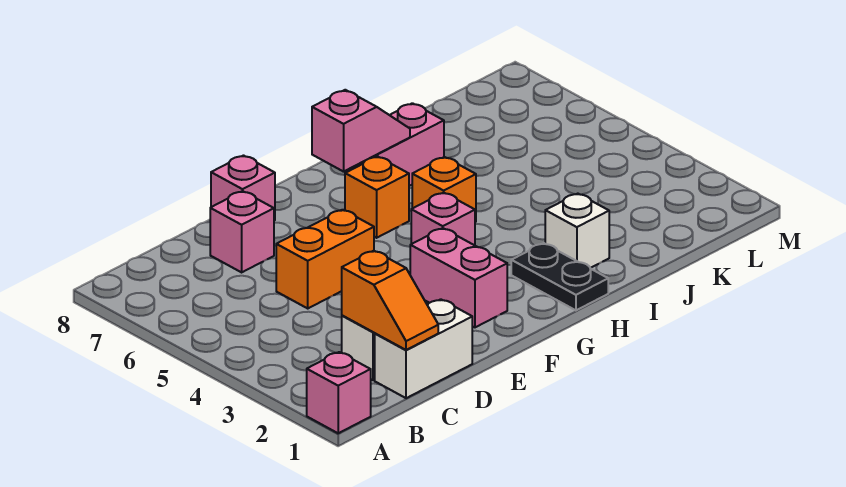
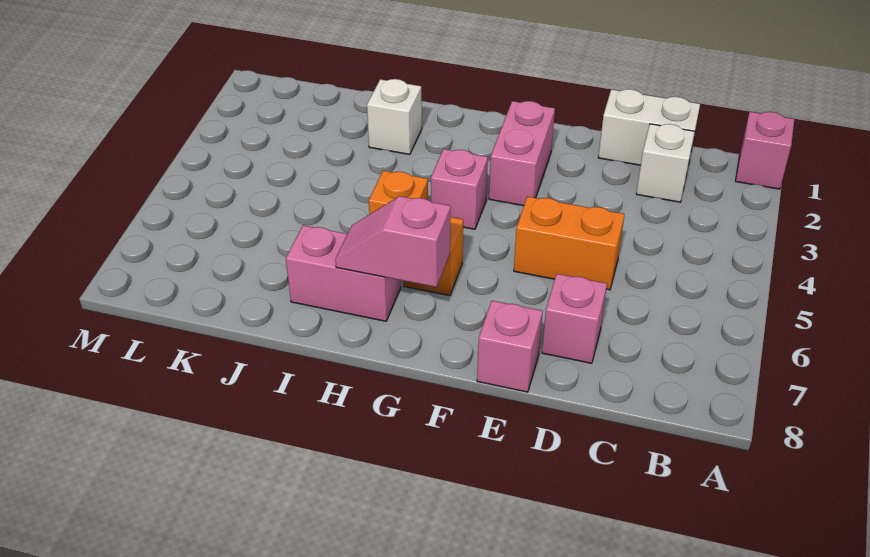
orange 1x2 slope [342,251,438,350] -> none
black 1x2 plate [511,243,608,310] -> none

